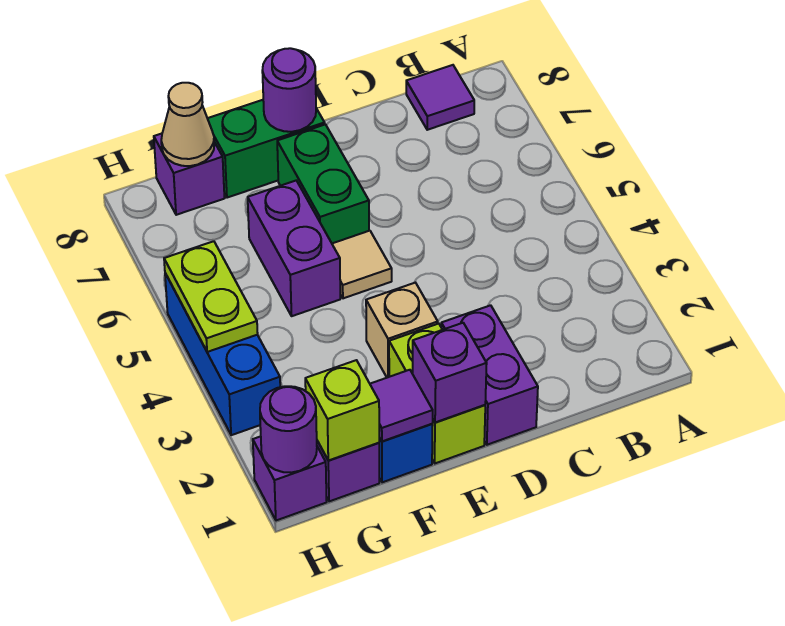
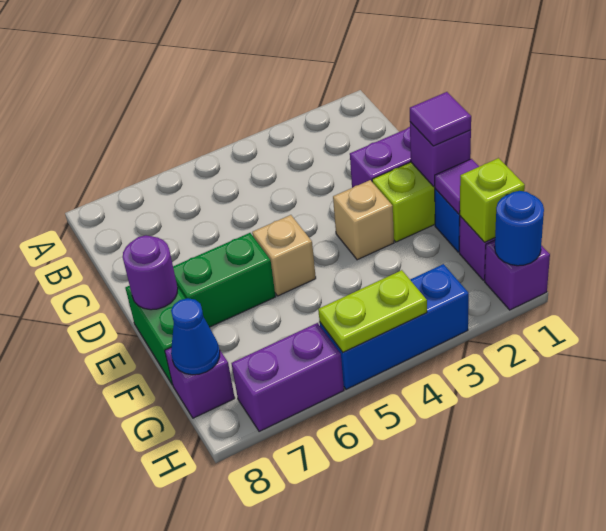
purple 1x1 tile [406,65,474,130] -> purple 1x1 tile moved to [410,92,471,146]
tan 1x1 tile [332,231,392,298] -> tan 1x1 brick [252,215,316,296]
purple 1x2 brick [248,181,340,316] -> purple 1x2 brick moved to [232,323,344,432]
tan 1x1 cone [161,83,214,166] -> blue 1x1 cone [171,298,220,375]
purple 1x1 round brick [260,386,317,473] -> blue 1x1 round brick [495,191,544,266]

